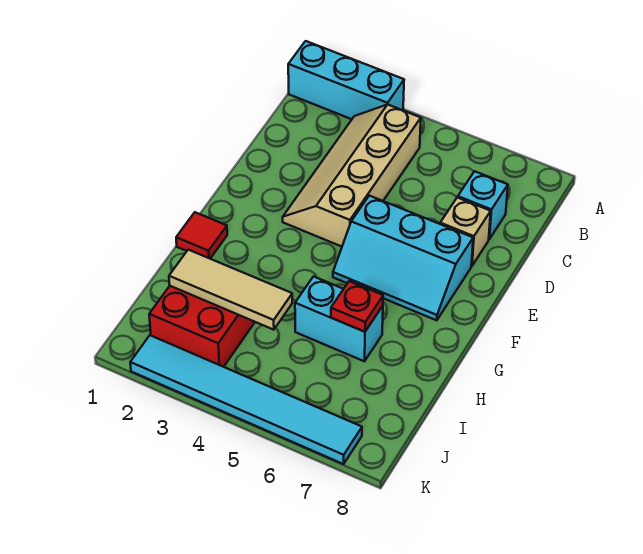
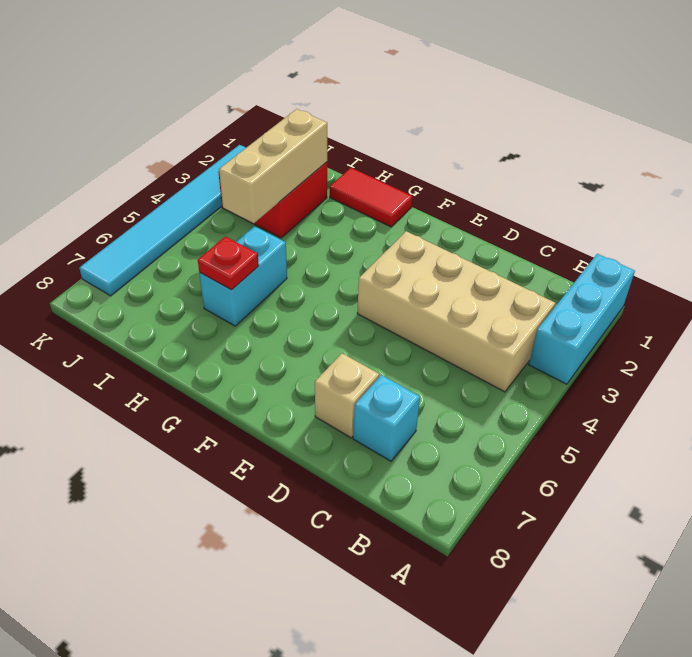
tan 2x4 slope [283,105,421,247] -> tan 2x4 brick [357,231,555,392]
cyan 2x3 slope [333,196,473,320] -> none
red 1x1 tile [176,212,227,259] -> red 1x2 tile [330,168,413,227]
tan 1x3 tile [169,250,292,330] -> tan 1x3 brick [219,109,327,224]

